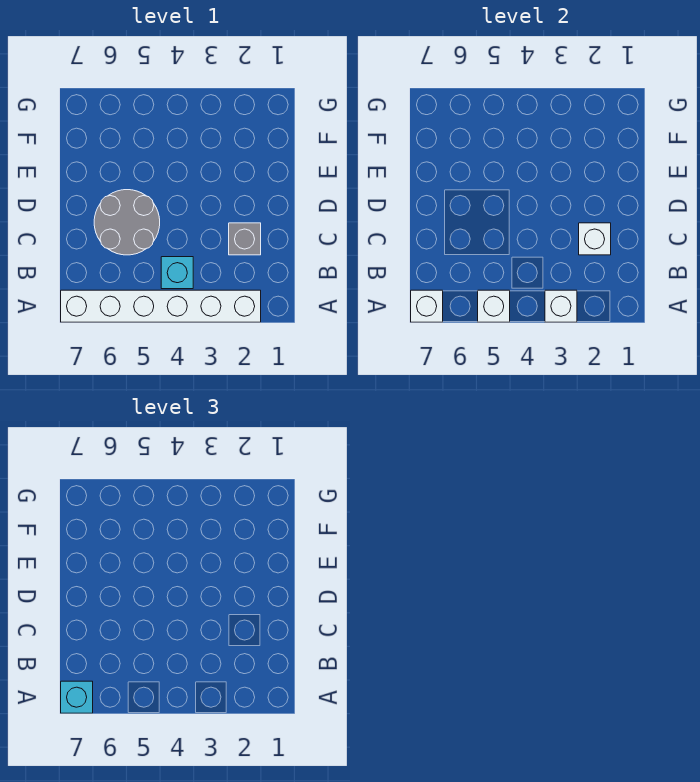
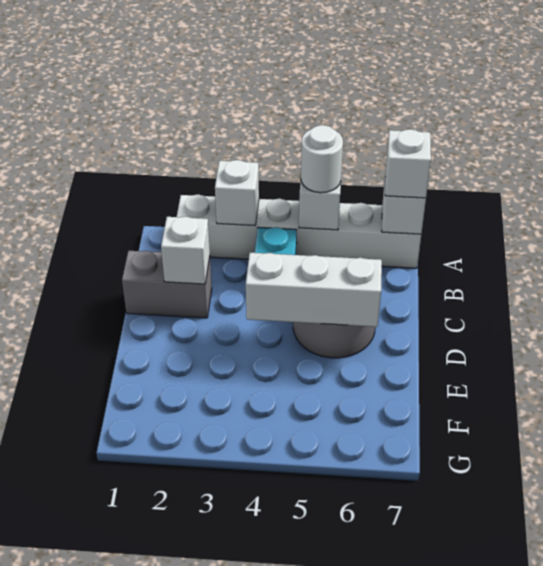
none -> white 1x1 round brick [301,125,343,193]
cyan 1x1 brick [61,681,93,713] -> white 1x1 brick [385,129,431,198]
grey 1x1 brick [229,223,261,255] -> grey 1x2 brick [122,251,212,318]
none -> white 1x3 brick [246,253,382,327]

